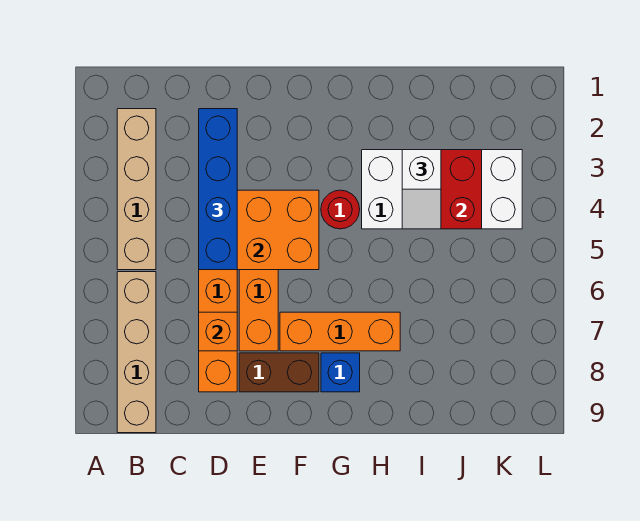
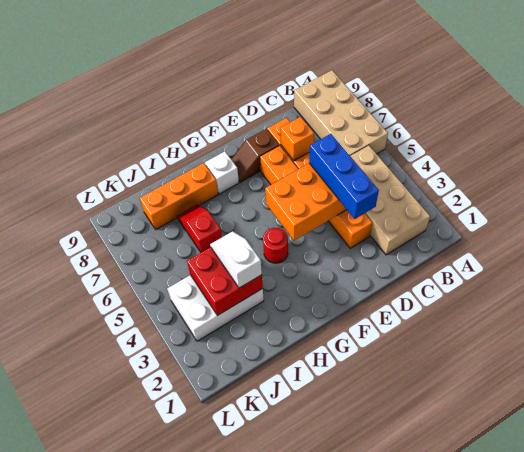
tan 1x4 brick [117,109,156,270] -> tan 2x4 brick [351,145,430,255]
tan 1x4 brick [117,272,156,433] -> tan 2x4 brick [294,70,388,156]
blue 1x4 brick [199,109,237,270] -> blue 1x3 brick [309,134,379,219]
brown 1x2 brick [239,353,319,392] -> brown 1x2 slope [231,129,279,182]
orange 1x3 brick [280,312,400,351] -> orange 1x3 brick moved to [140,163,218,229]
blue 1x1 brick [321,353,360,392] -> white 1x1 brick [205,151,239,194]
white 2x4 brick [362,150,522,229] -> white 2x3 brick [167,275,264,341]
none -> red 1x2 slope [177,205,222,252]

